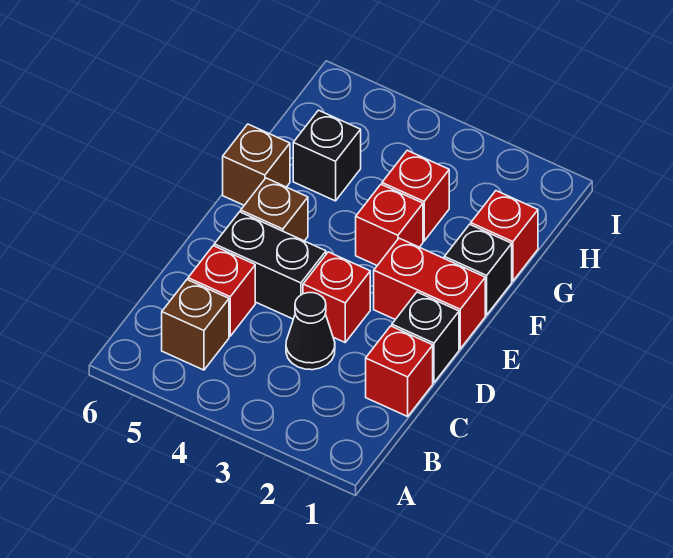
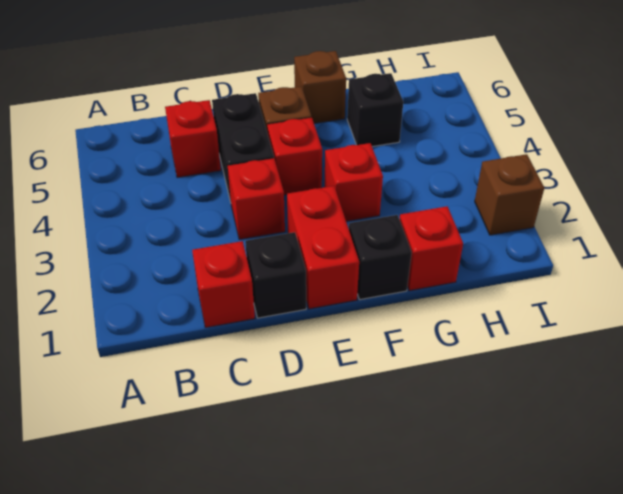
brown 1x1 brick [162,280,229,370] -> brown 1x1 brick moved to [475,154,544,235]
black 1x1 cone [286,293,335,370] -> none
red 1x1 brick [382,150,449,241] -> red 1x1 brick moved to [267,118,322,195]

